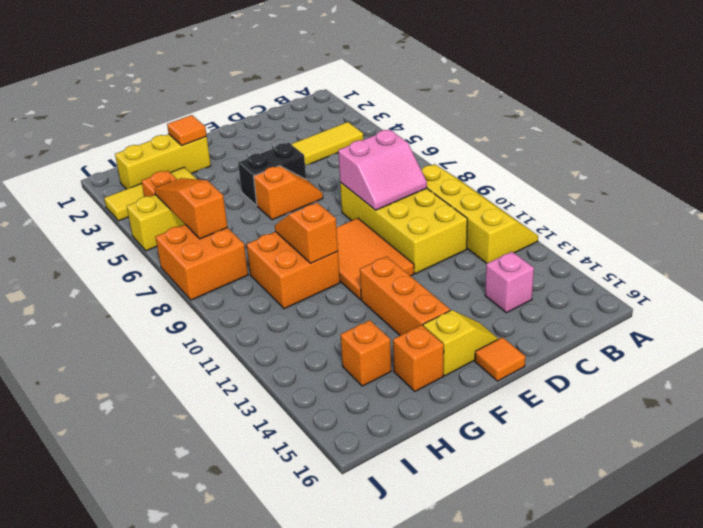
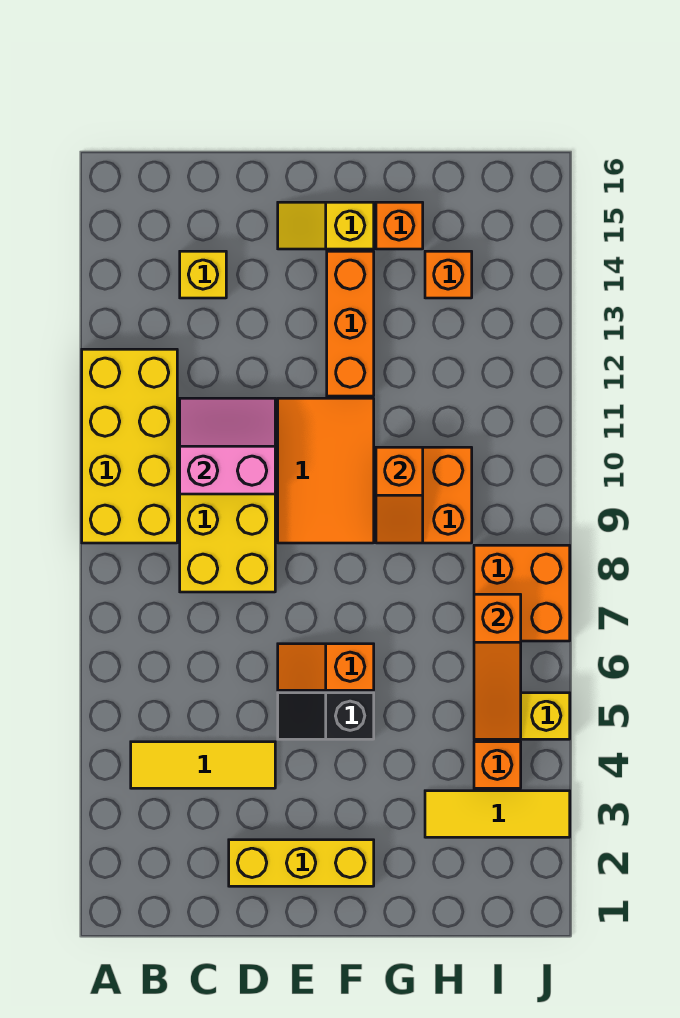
yellow 2x4 slope [421,164,538,264] -> yellow 2x4 brick [82,349,177,543]
pink 2x2 slope [338,130,427,210] -> pink 2x2 slope moved to [180,398,275,494]
pink 1x1 brick [485,252,534,313] -> yellow 1x1 brick [180,251,226,298]
black 1x2 brick [238,143,306,205] -> black 1x2 slope [278,693,374,739]
orange 1x1 tile [475,337,525,381] -> none
yellow 1x3 brick [115,134,211,189] -> yellow 1x3 brick moved to [229,840,374,886]
orange 1x1 tile [167,115,207,145] -> none

